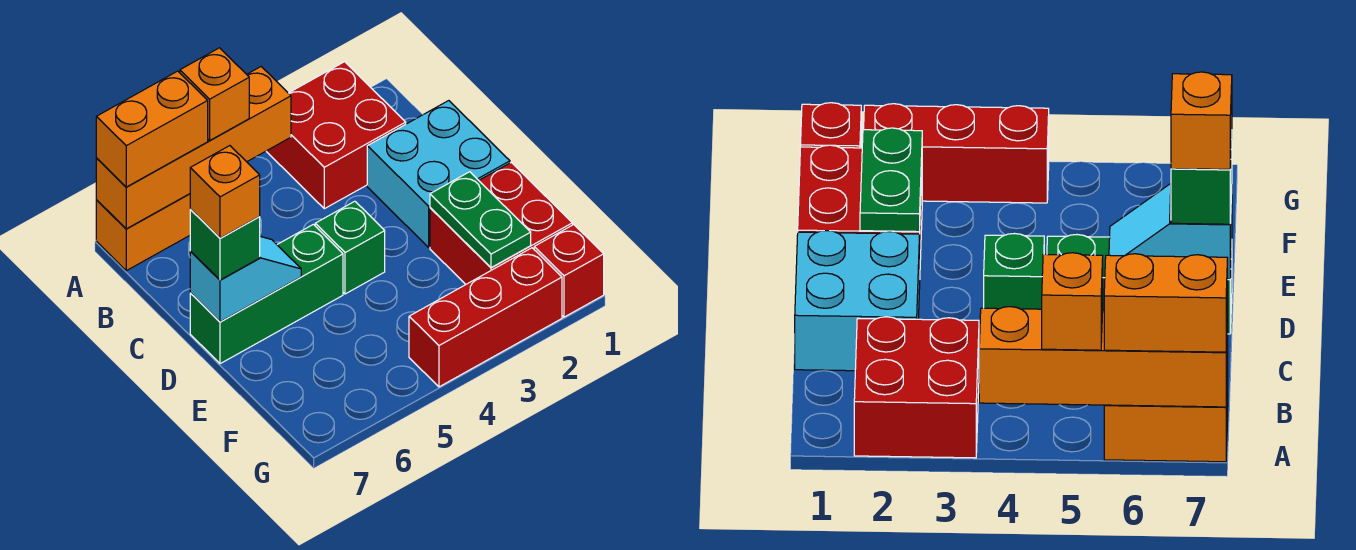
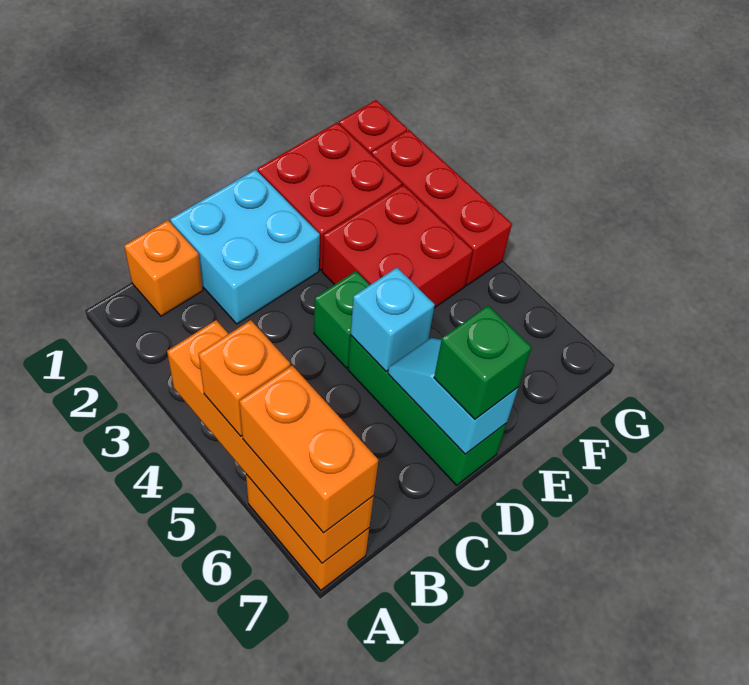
red 2x2 brick [266,62,406,209] -> red 2x2 brick moved to [322,185,473,308]
none -> cyan 1x1 brick [351,268,435,371]
orange 1x1 brick [190,146,260,238] -> orange 1x1 brick moved to [124,220,203,316]
green 1x2 plate [430,172,531,268] -> none

